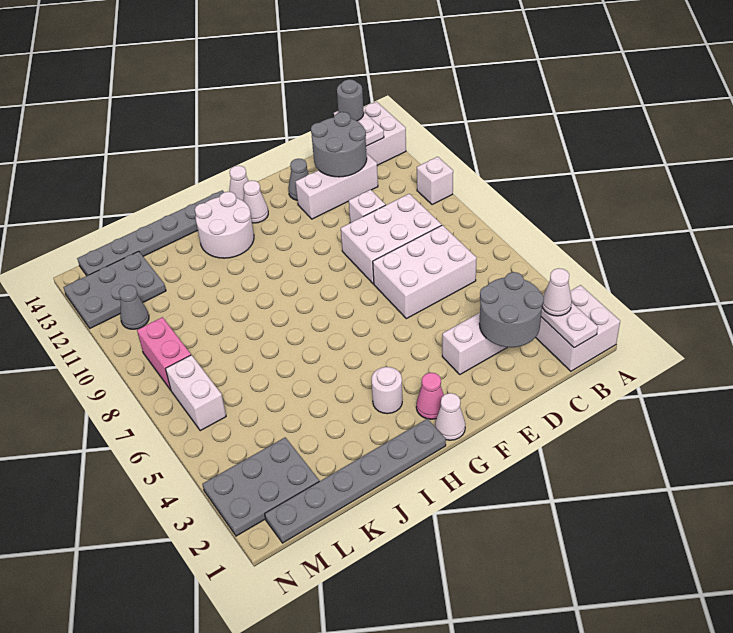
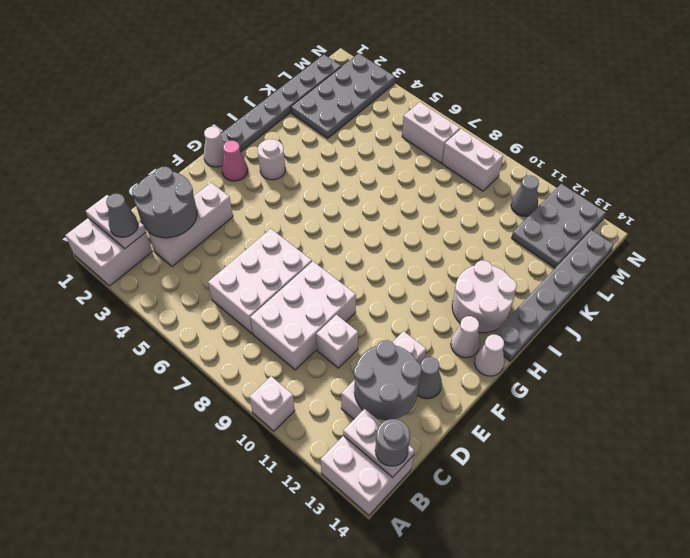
white 1x1 cone [542,268,572,316] -> grey 1x1 cone [106,194,138,237]
grey 2x3 plate [203,437,319,536] -> grey 2x4 plate [291,53,395,138]
pink 1x2 brick [137,317,191,390] -> white 1x2 brick [442,129,503,191]

